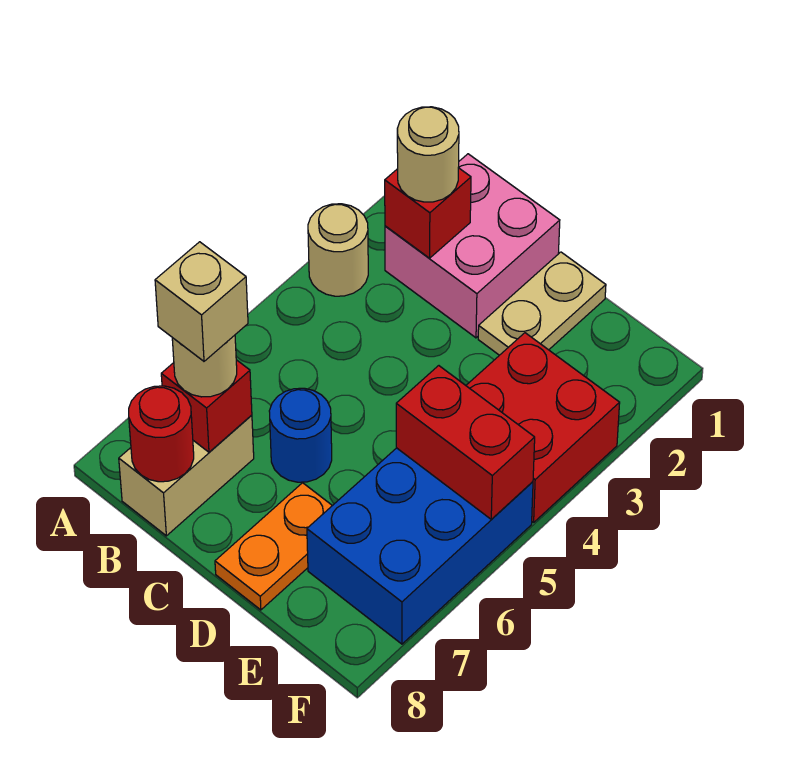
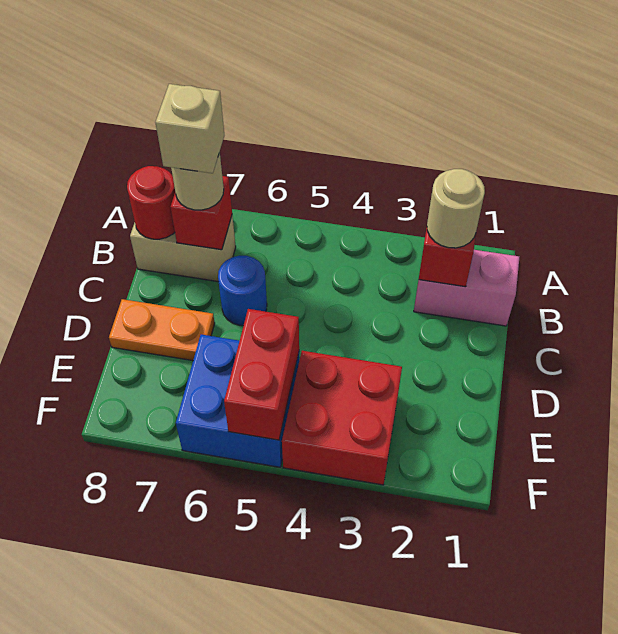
tan 1x1 round brick [308,204,368,296] -> none
pink 2x2 brick [385,154,560,338] -> pink 1x2 brick [414,250,519,326]
tan 1x2 plate [478,252,606,355] -> none
blue 2x3 brick [307,448,533,644] -> blue 2x2 brick [176,335,299,467]

